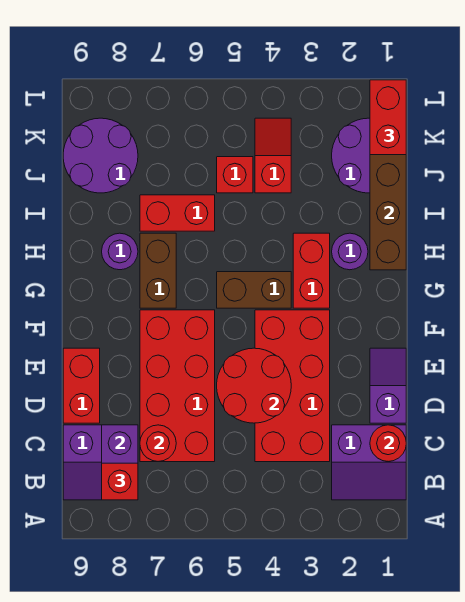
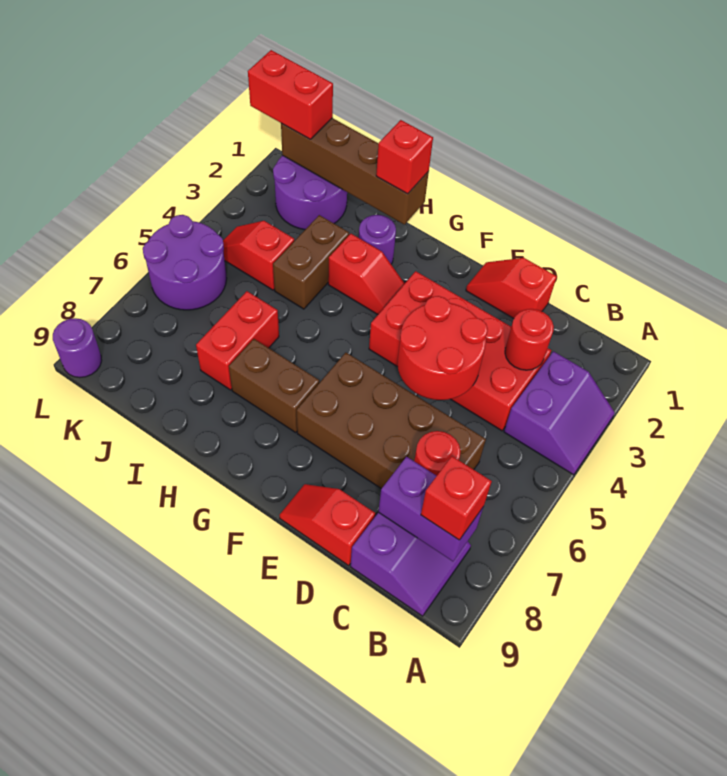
purple 2x2 slope [332,425,406,500] -> purple 2x2 slope moved to [504,351,615,475]
red 1x1 round brick [370,425,406,461] -> red 1x1 round brick moved to [505,309,554,370]
red 2x4 brick [140,310,215,462] -> brown 2x4 brick [297,353,486,489]
purple 1x2 slope [370,348,406,423] -> red 1x2 slope [466,258,557,318]
red 1x2 brick [63,348,100,423] -> red 1x2 slope [280,484,375,565]
red 1x2 brick [293,233,330,308] -> red 1x2 slope [328,234,405,315]
brown 1x2 brick [217,272,291,308] -> brown 1x2 brick moved to [273,215,349,309]
purple 1x1 round brick [102,233,138,270] -> purple 1x1 round brick moved to [53,318,102,378]
red 1x1 brick [217,157,253,193] -> red 1x1 brick moved to [376,120,433,194]
purple 2x2 round brick [63,118,138,193] -> purple 2x2 round brick moved to [143,215,227,310]

